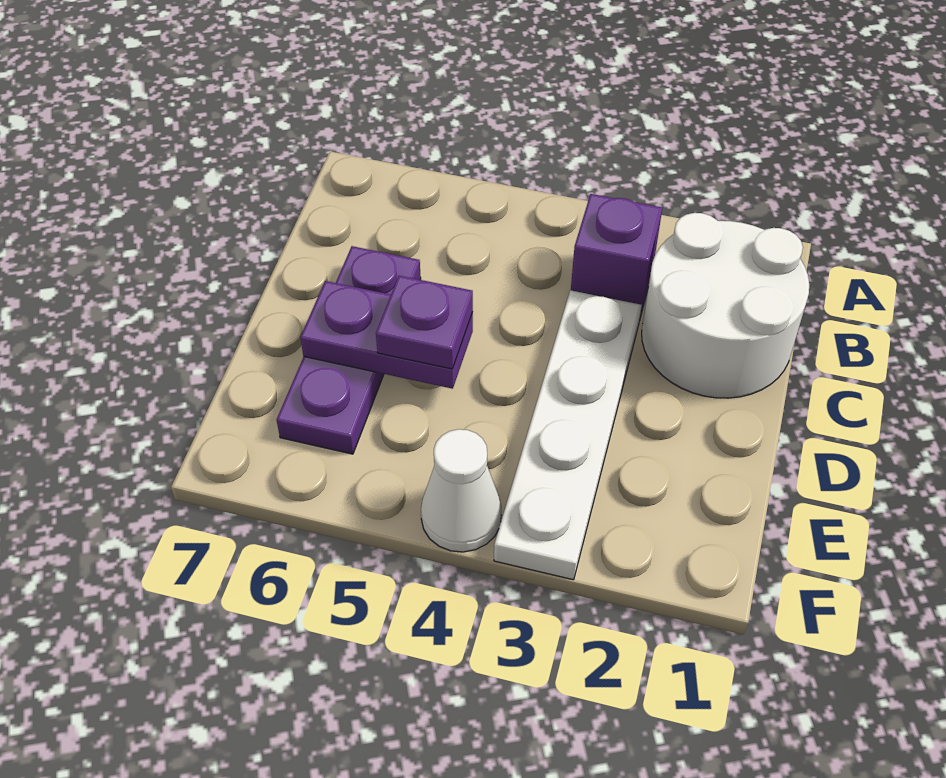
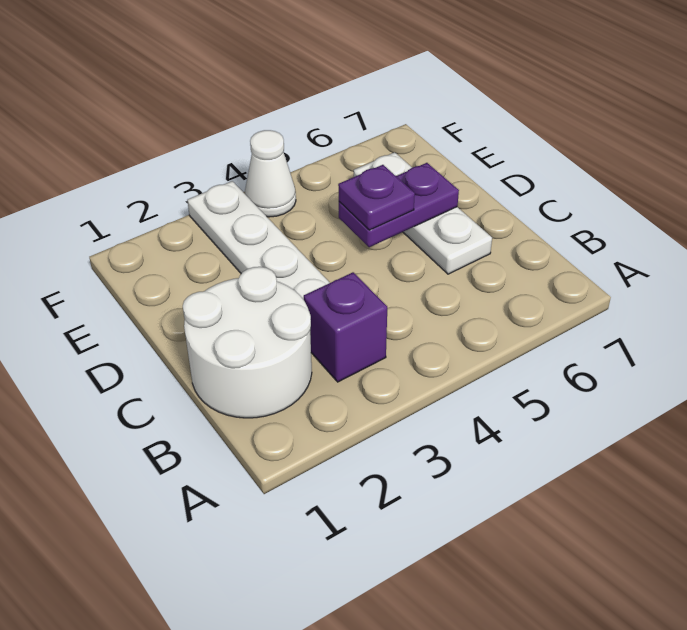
purple 1x3 plate [277,246,421,454] -> white 1x3 plate [354,152,492,274]

